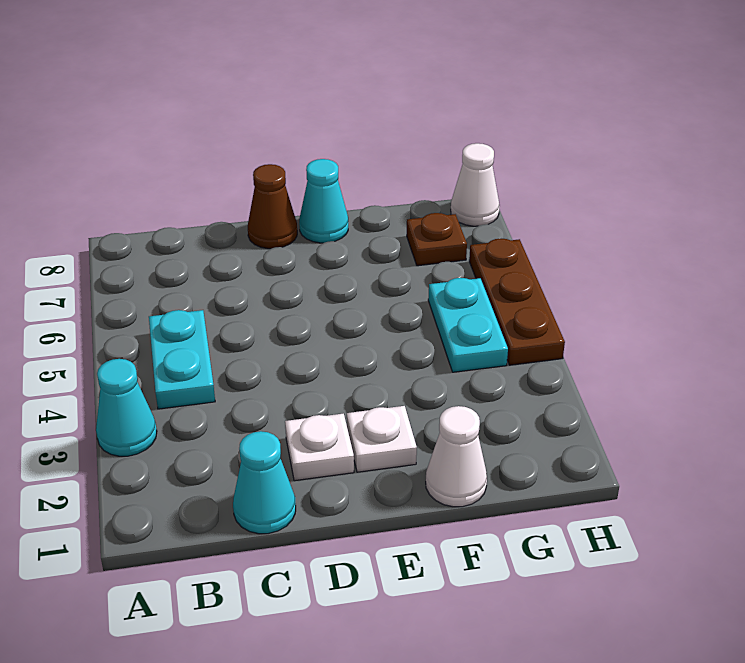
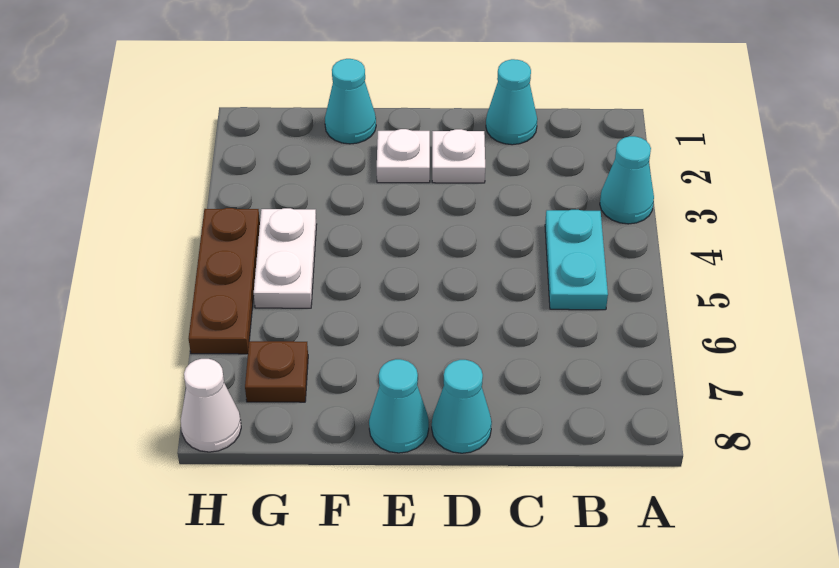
brown 1x1 cone [248,164,297,249] -> cyan 1x1 cone [432,360,492,453]
white 1x1 cone [426,406,487,507] -> cyan 1x1 cone [325,59,376,144]
cyan 1x2 plate [428,278,508,372] -> white 1x2 plate [254,208,317,308]

